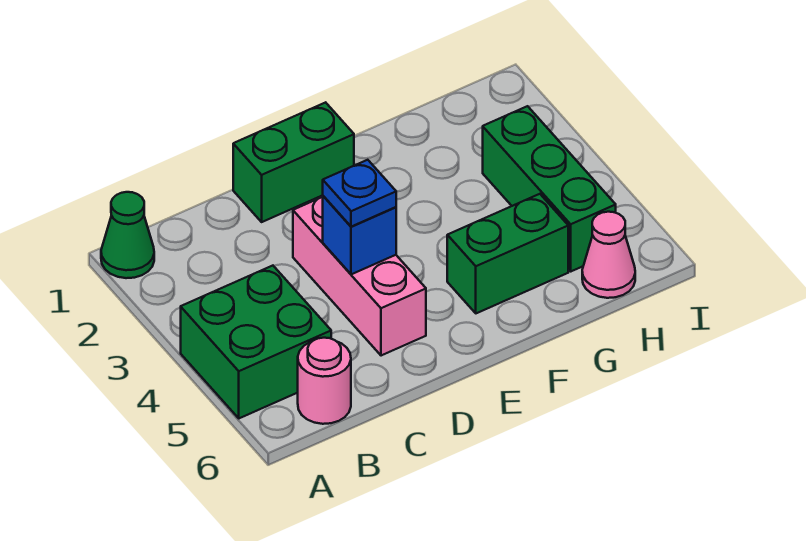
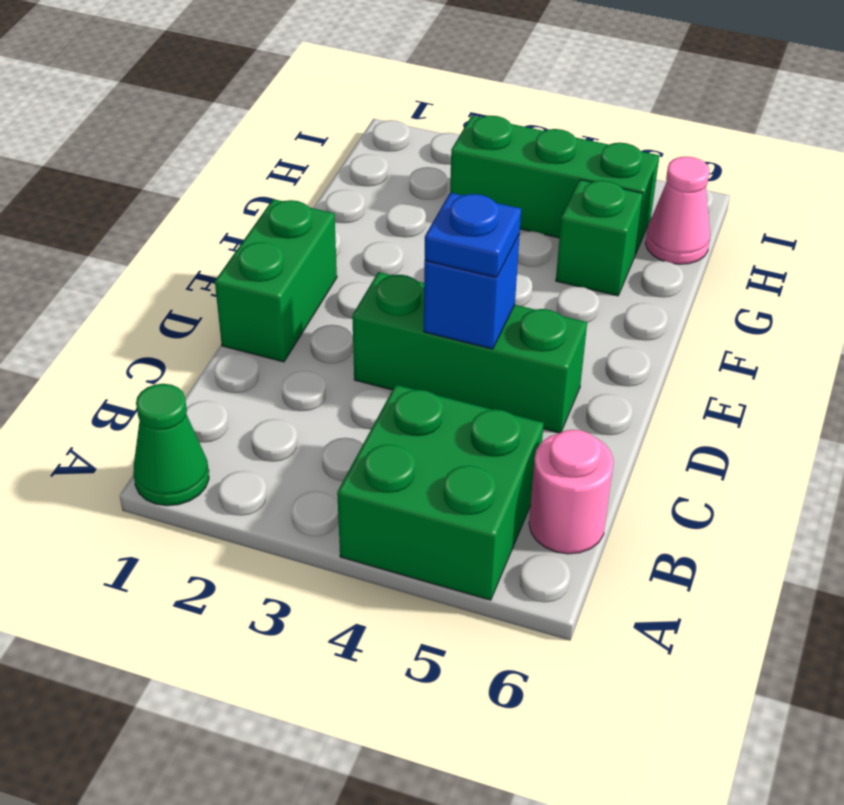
pink 1x3 brick [293,197,426,356] -> green 1x3 brick [352,272,587,433]
green 1x2 brick [447,194,568,313] -> green 1x1 brick [556,180,643,296]

